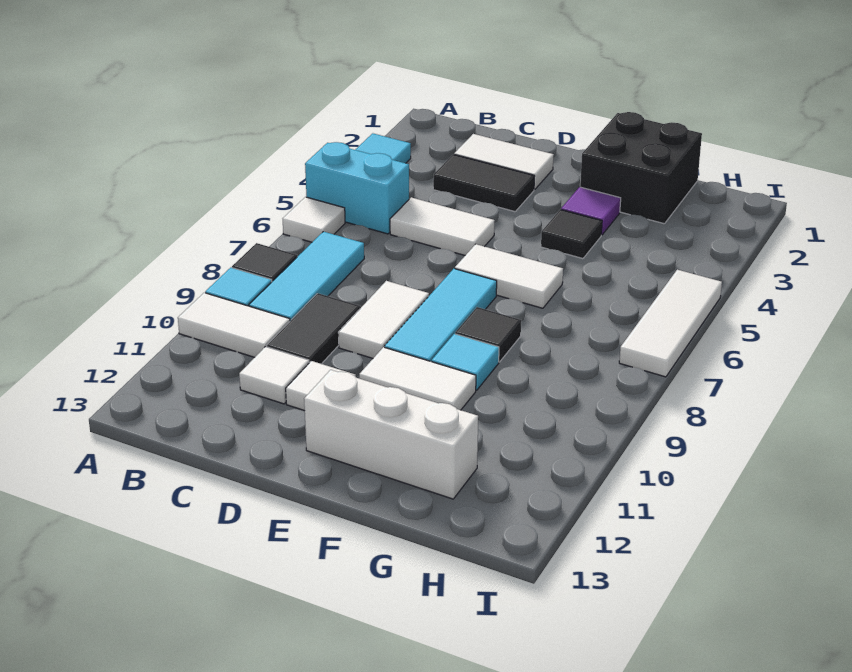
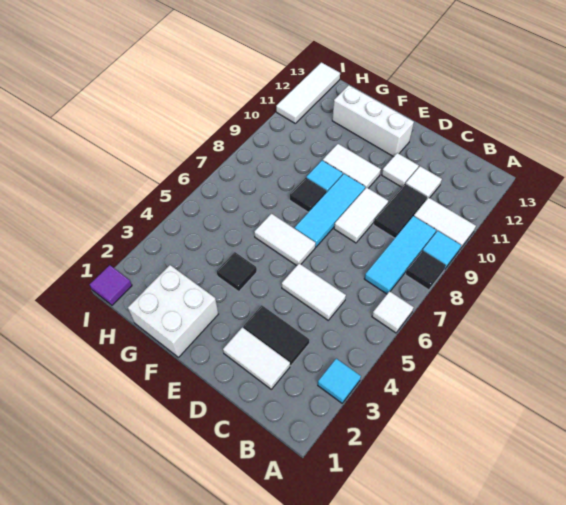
cyan 1x2 brick [305,142,409,234] -> none
black 2x2 brick [580,112,702,224] -> white 2x2 brick [128,265,218,357]
purple 1x1 tile [561,187,621,235] -> purple 1x1 tile moved to [89,265,132,305]
white 1x3 tile [619,270,722,377] -> white 1x3 tile moved to [276,62,340,123]

